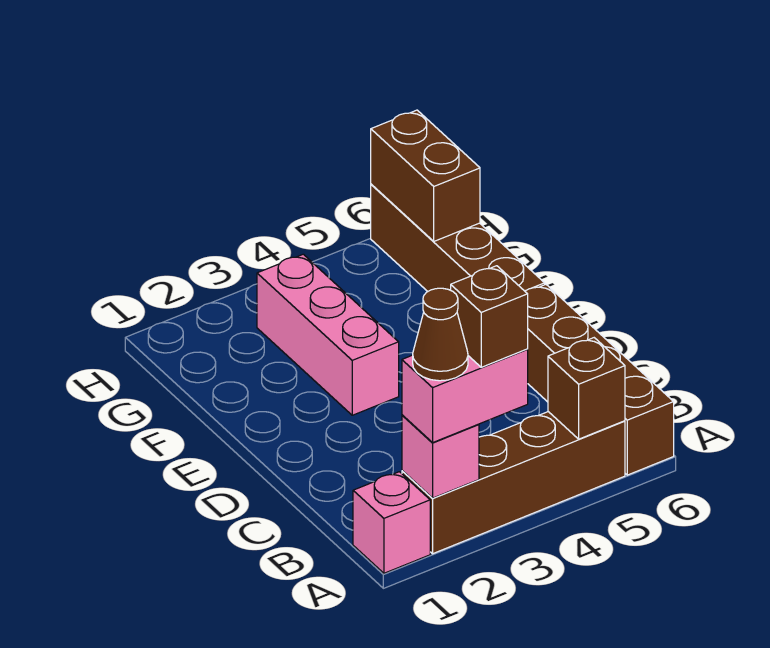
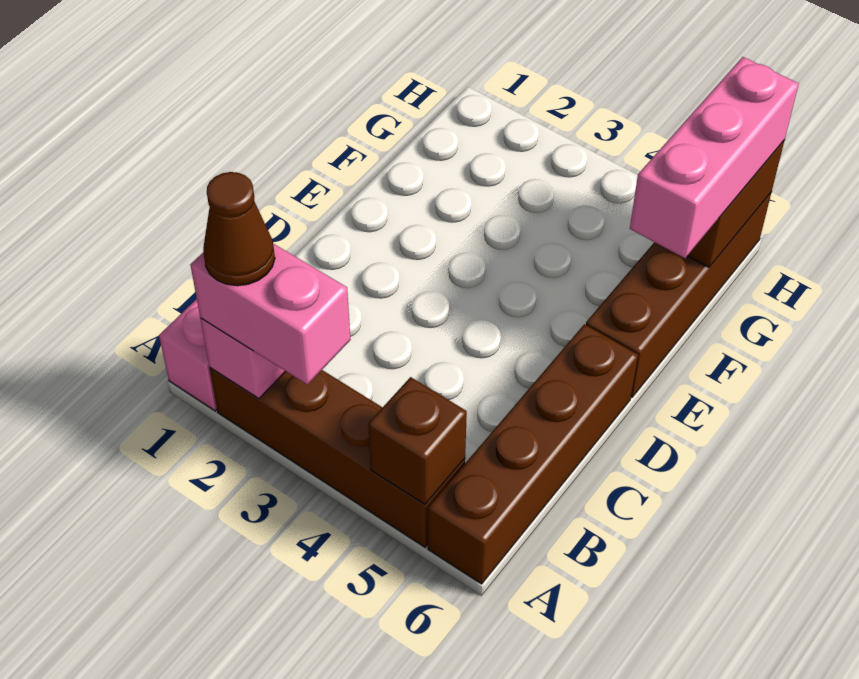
brown 1x1 brick [451,266,528,367] -> none
pink 1x3 brick [257,254,399,415] -> pink 1x3 brick moved to [630,57,799,258]

